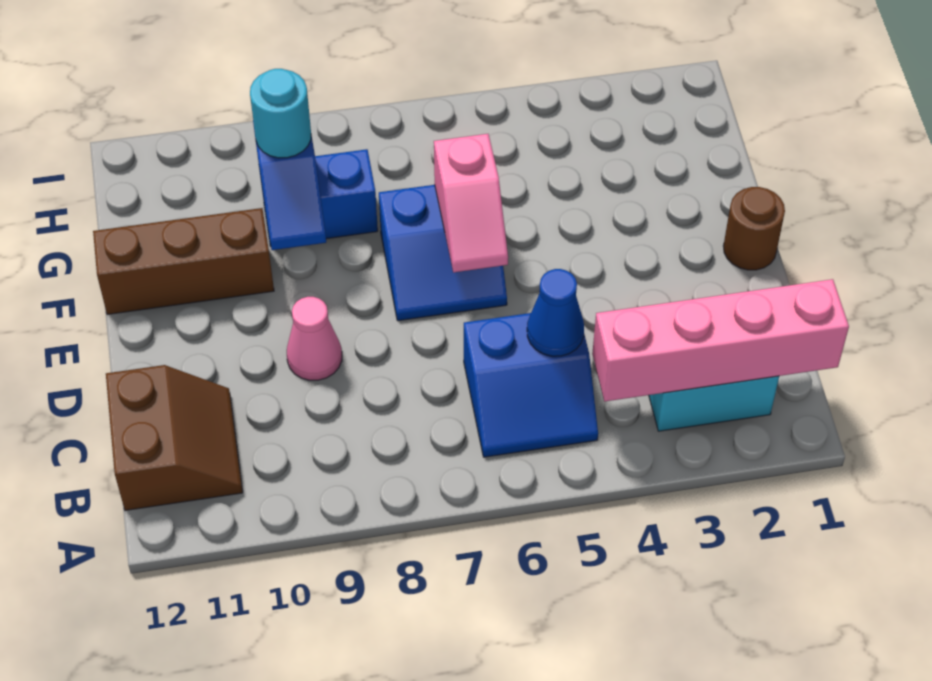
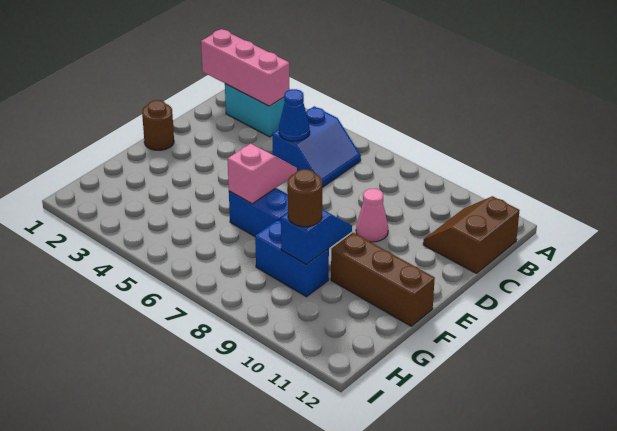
pink 1x4 brick [592,279,849,402] -> pink 1x3 brick [201,29,290,106]
blue 2x2 slope [464,313,598,457] -> blue 2x2 slope turned to [272,106,361,187]
cyan 1x1 round brick [250,69,311,158] -> brown 1x1 round brick [287,169,322,227]

